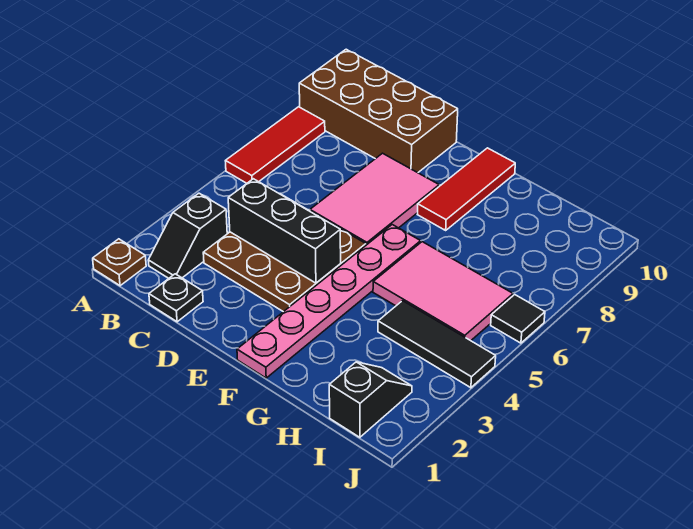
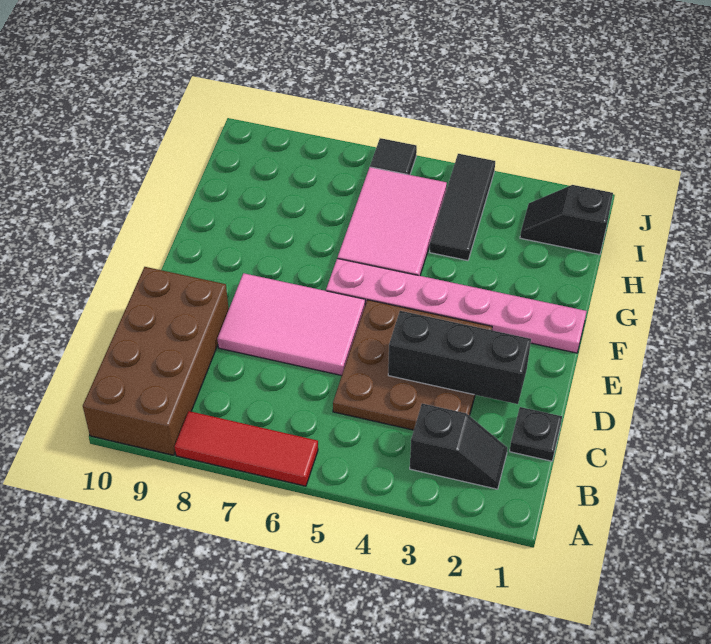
brown 1x1 plate [93,239,146,286] -> none
black 1x3 brick [228,179,341,283] -> black 1x3 brick turned to [388,311,531,404]
red 1x3 tile [418,148,515,230] -> none

